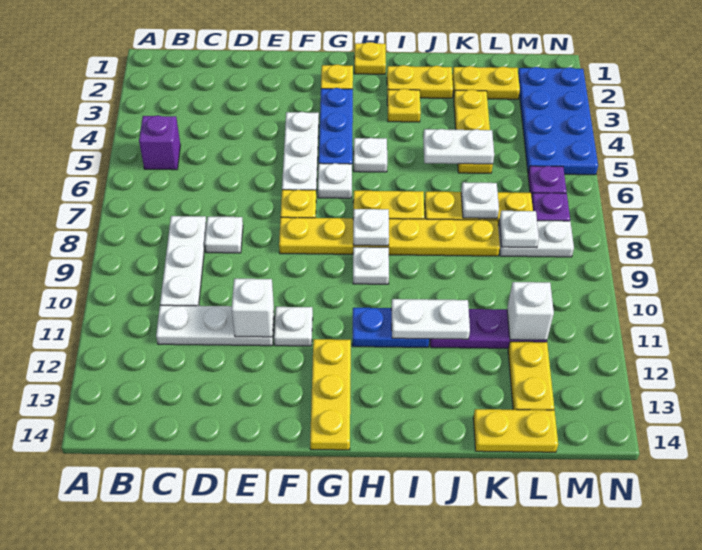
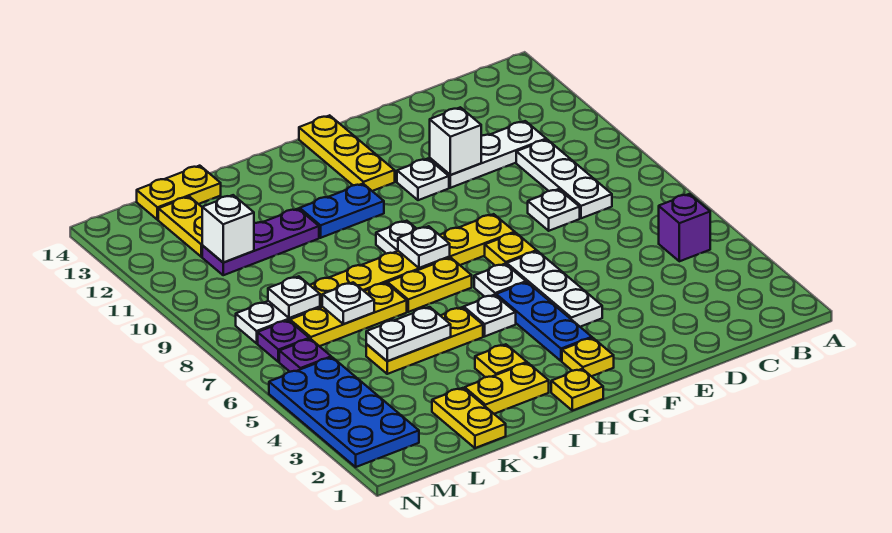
white 1x2 plate [391,299,470,339] -> none
yellow 1x2 plate [452,66,520,99] -> yellow 1x2 plate turned to [432,388,506,448]
yellow 1x3 plate [454,90,493,173] -> yellow 1x3 plate turned to [366,307,483,374]

